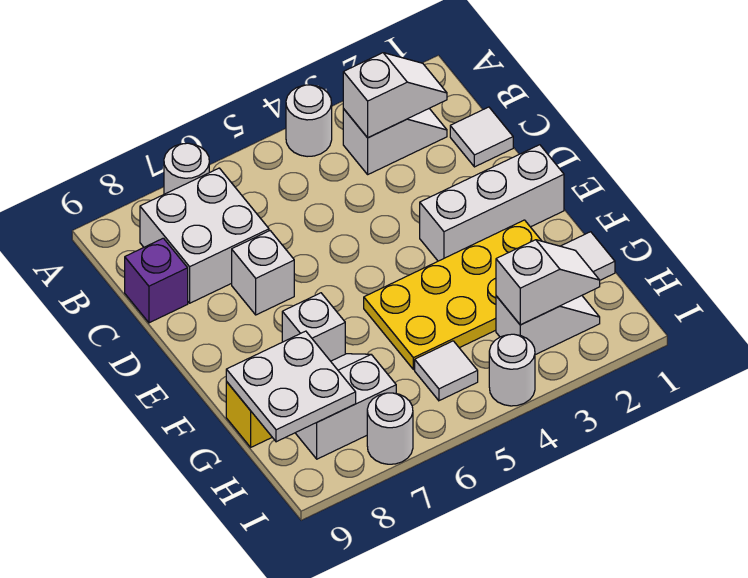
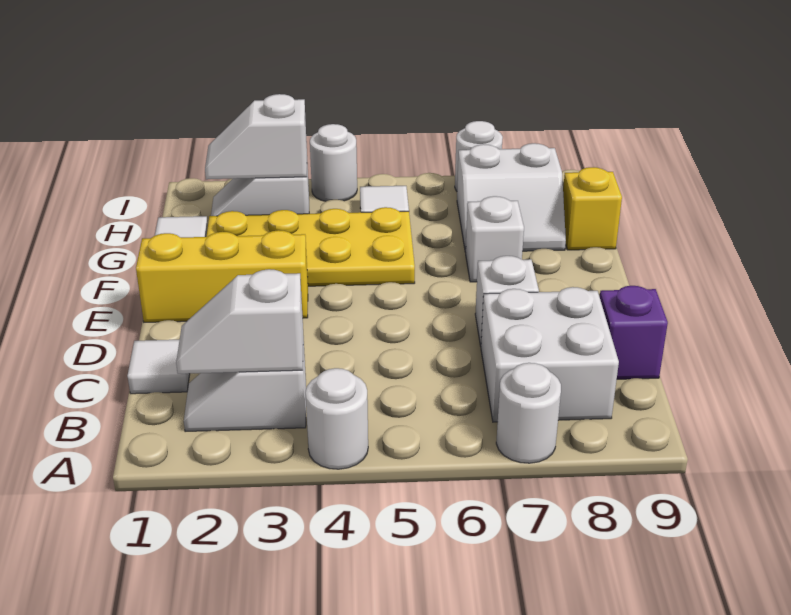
white 1x3 brick [420,145,564,261] -> yellow 1x3 brick [136,230,308,322]
white 2x2 plate [226,331,356,442] -> none

